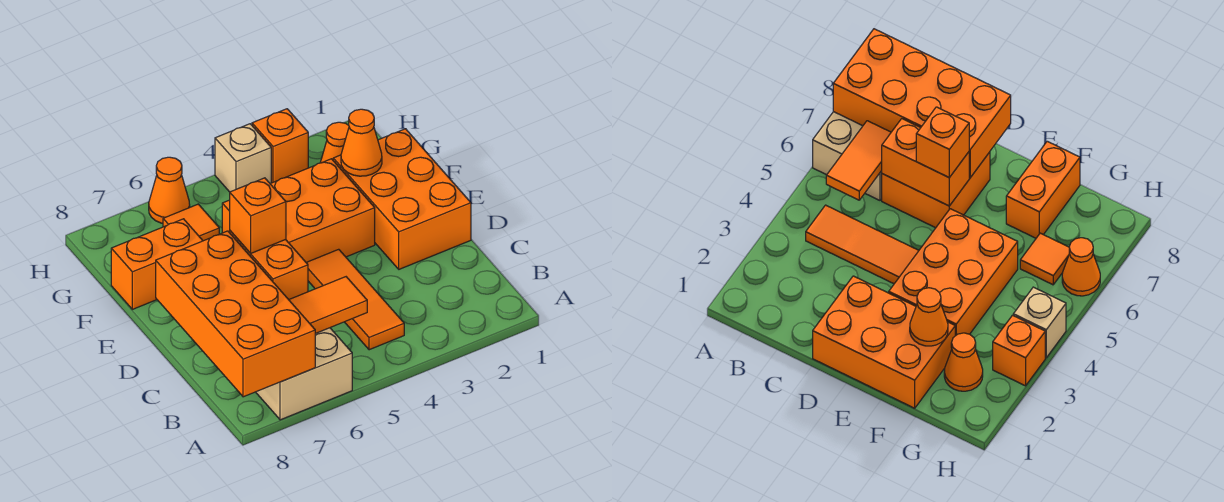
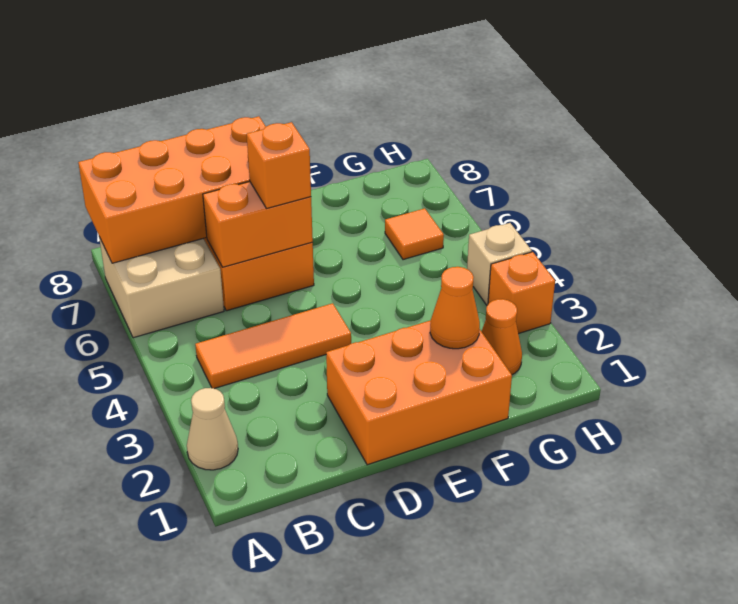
none -> tan 1x1 cone [187,388,238,470]
orange 1x2 tile [289,277,367,334] -> none
orange 2x3 brick [222,159,375,262] -> none
orange 1x2 brick [111,219,203,309] -> none
orange 1x1 cone [149,157,190,223] -> none

